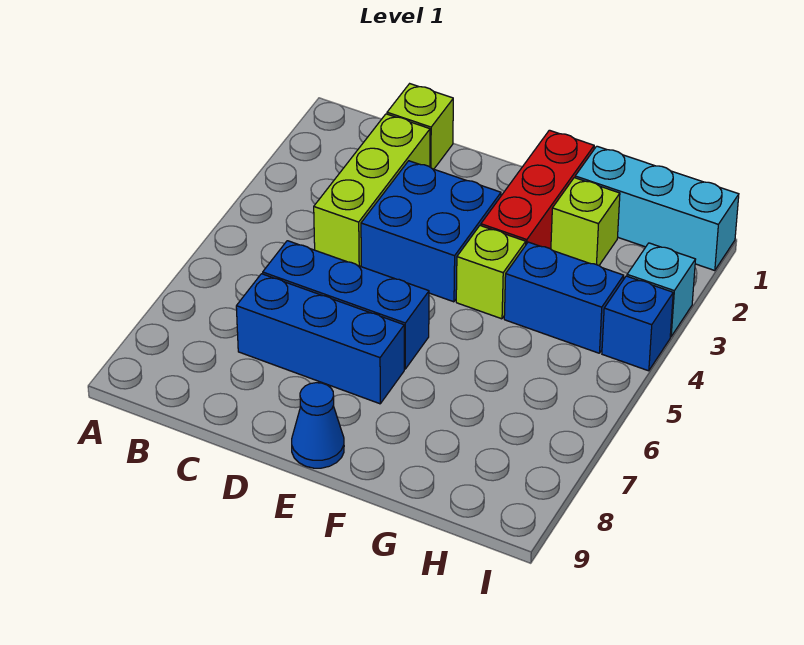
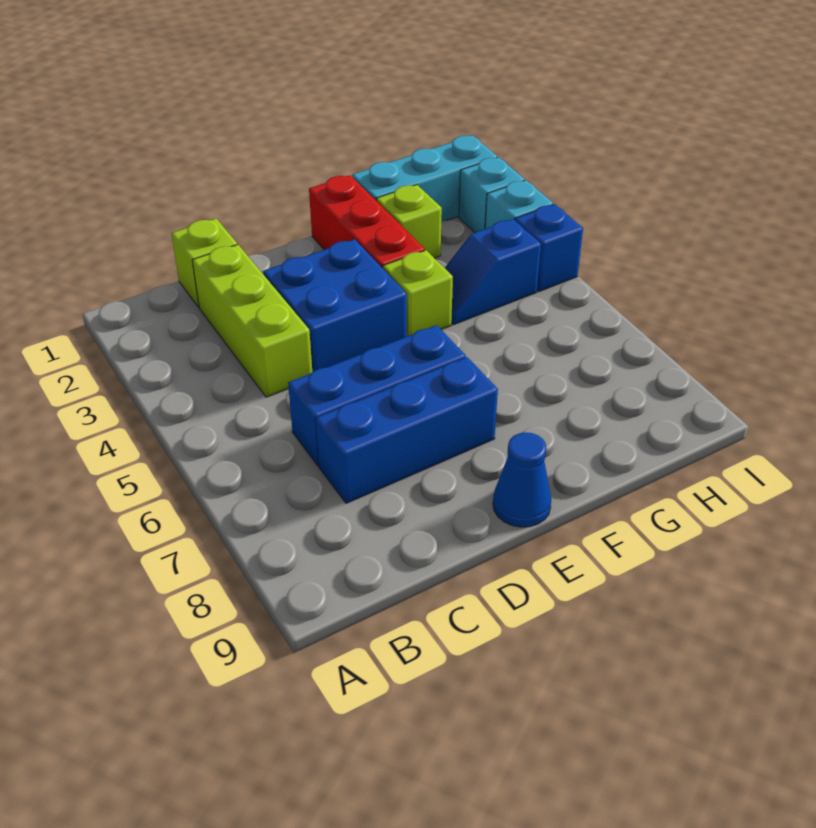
blue 1x2 brick [504,242,624,353] -> blue 1x2 slope [445,219,541,325]
none -> cyan 1x1 brick [459,157,525,232]

